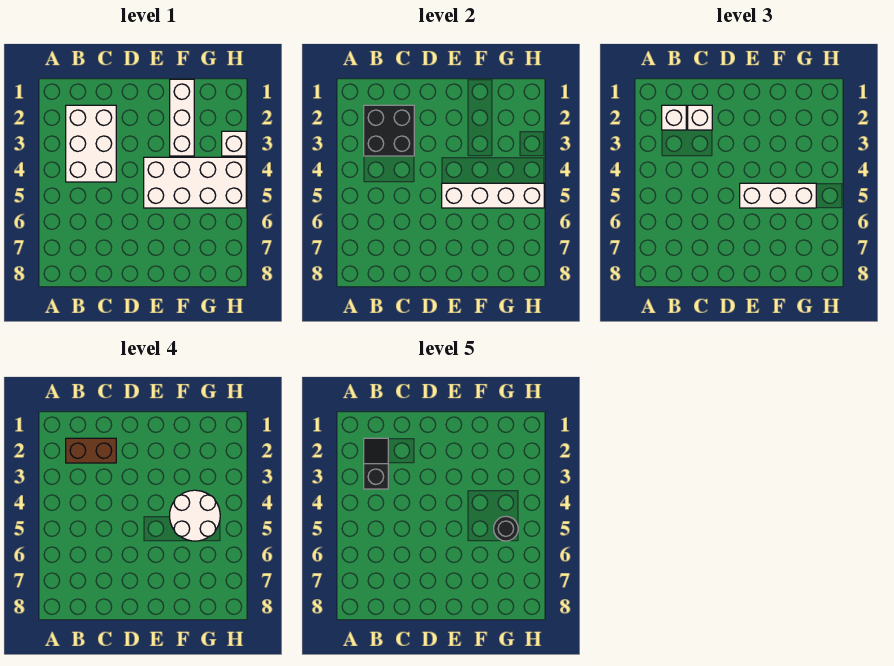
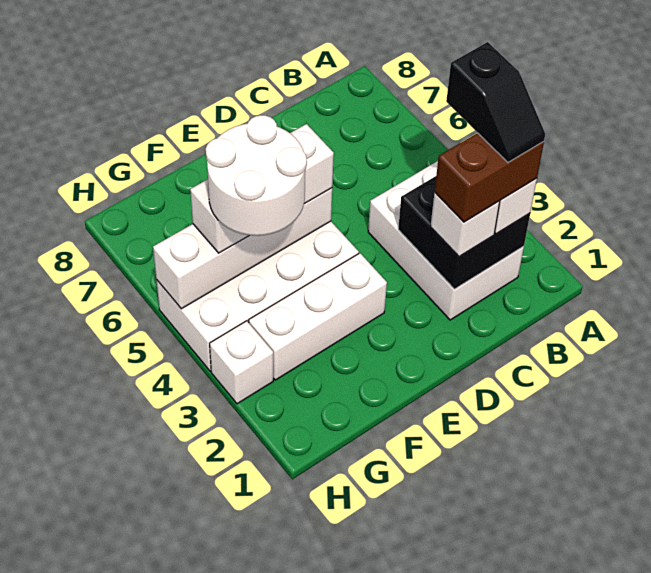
white 1x3 brick [170,79,194,156] -> white 1x3 brick turned to [249,253,387,380]
black 1x1 round brick [494,516,518,541] -> none

